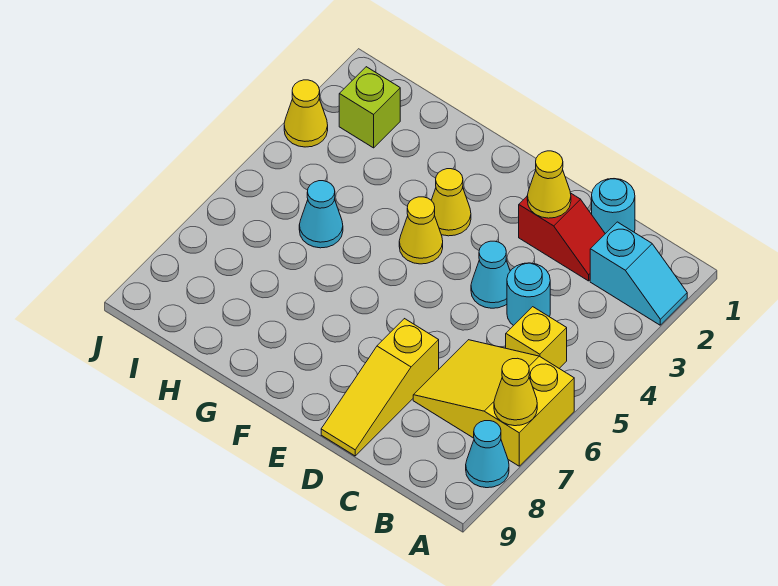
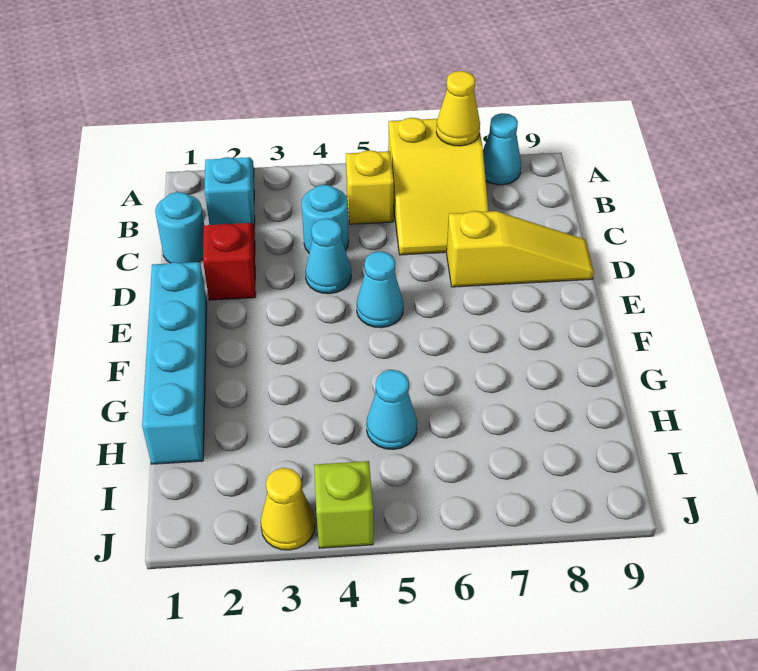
yellow 1x1 cone [527,151,571,218] -> none
none -> cyan 1x4 brick [142,262,207,464]
none -> cyan 1x1 cone [357,251,403,328]
yellow 1x1 cone [431,169,471,236] -> none
yellow 1x1 cone [399,197,443,264] -> none
lime 1x1 brick [339,67,400,148] -> lime 1x1 brick moved to [314,461,373,548]

